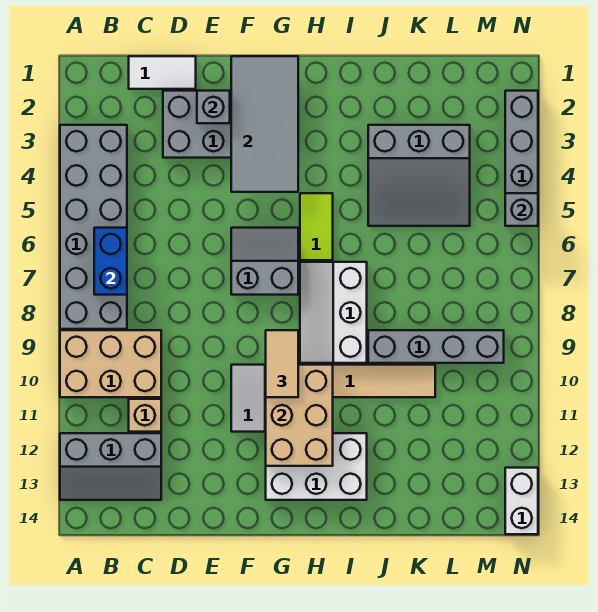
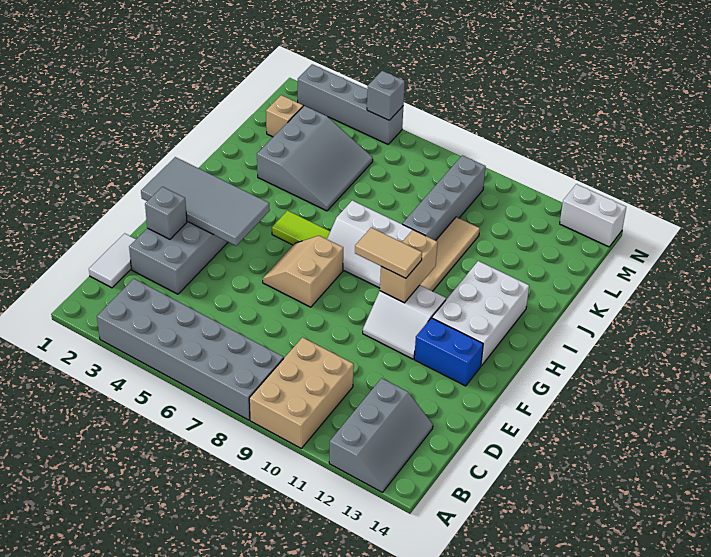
blue 1x2 brick [94,228,127,295] -> blue 1x2 brick moved to [414,318,483,386]
tan 1x1 brick [129,399,161,432] -> tan 1x1 brick moved to [266,95,303,137]
grey 2x2 slope [231,228,298,295] -> tan 2x2 slope [263,236,343,307]
tan 2x3 brick [266,365,333,466] -> tan 1x2 brick [380,230,437,303]

